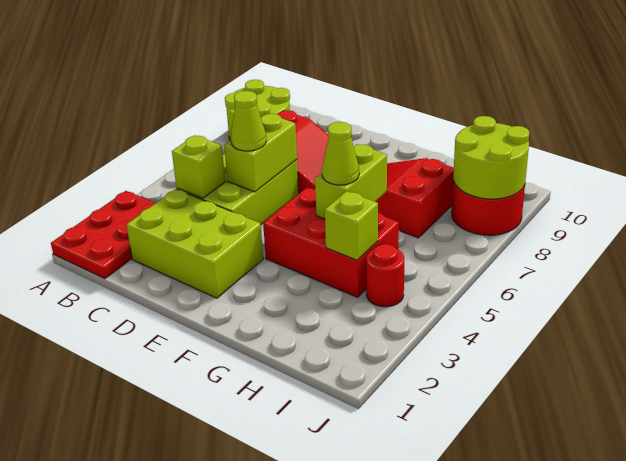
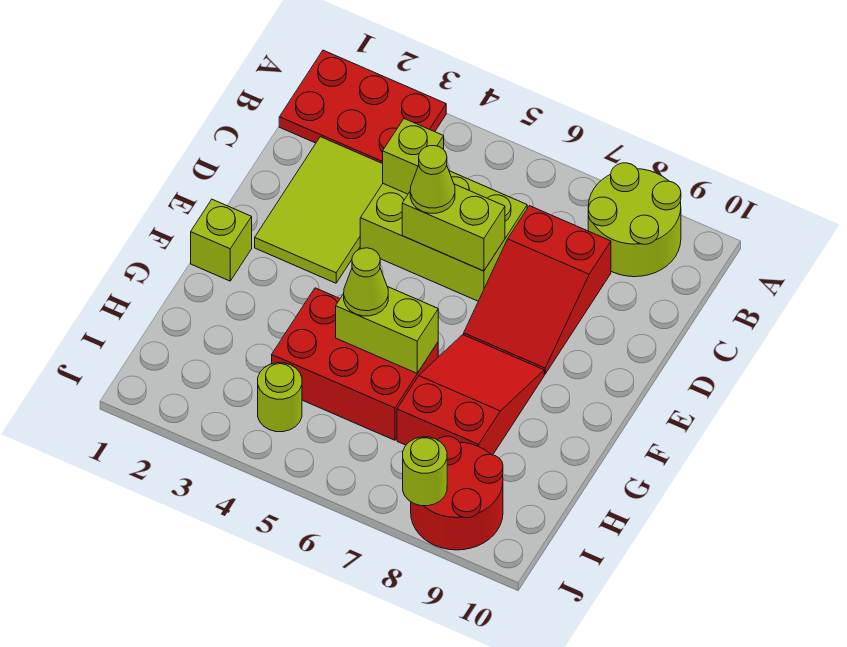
lime 2x3 brick [127,189,263,298] -> lime 2x3 tile [255,137,383,283]
red 2x3 brick [263,188,399,297] -> red 2x3 brick turned to [272,288,438,440]
lime 1x1 brick [325,191,378,260] -> lime 1x1 brick moved to [191,199,252,281]
red 1x1 round brick [366,244,404,307] -> lime 1x1 round brick [258,363,302,432]
lime 2x2 round brick [453,116,529,199] -> lime 1x1 round brick [403,437,447,506]

